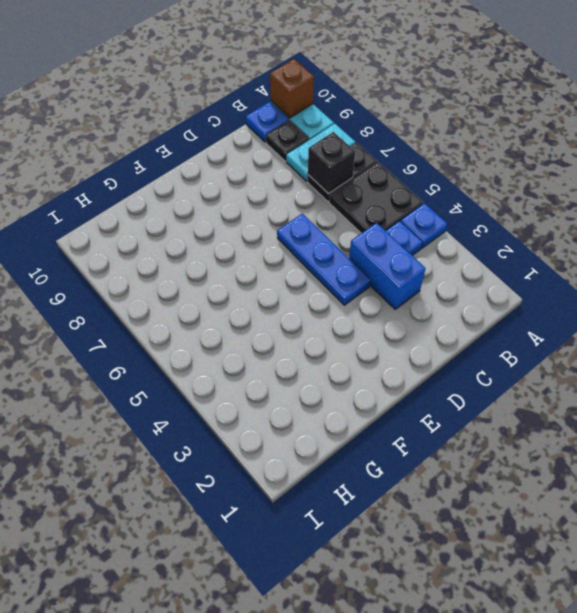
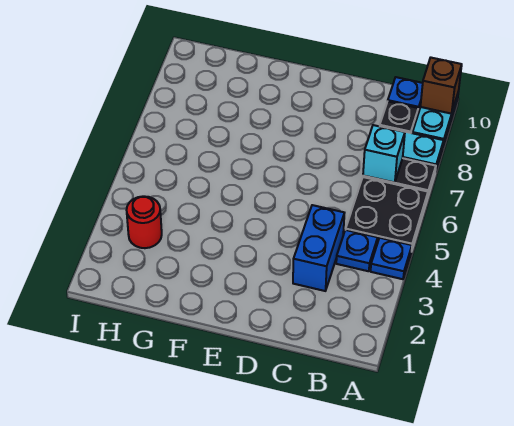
black 1x1 brick [308,132,355,194] -> cyan 1x1 brick [363,125,405,183]
blue 1x3 plate [277,214,371,305] -> none
none -> red 1x1 round brick [127,196,162,248]

